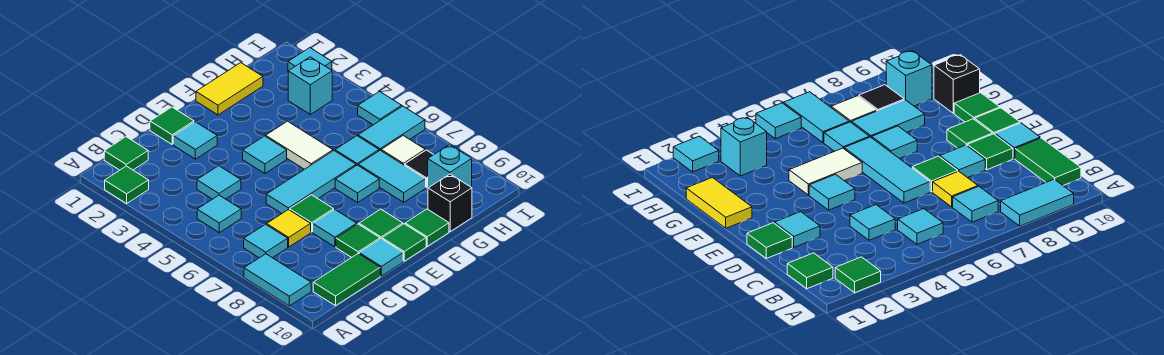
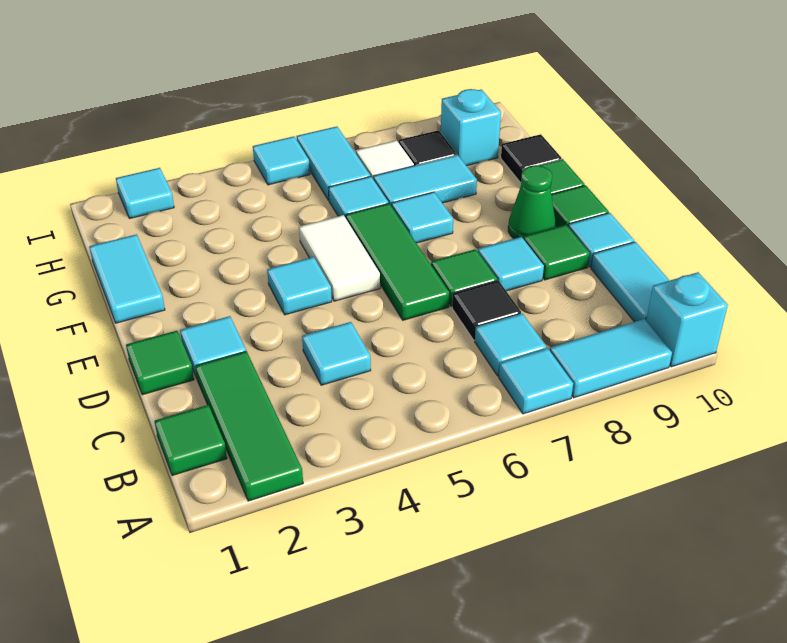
green 1x1 tile [105,166,149,203] -> green 1x3 tile [195,351,303,501]
cyan 1x1 tile [197,195,241,233] -> cyan 1x1 tile moved to [499,348,573,414]
green 1x2 tile [313,254,380,306] -> cyan 1x2 tile [591,242,670,322]
yellow 1x1 tile [267,209,311,247] -> black 1x1 tile [452,281,521,340]
cyan 1x3 tile [266,151,356,213] -> green 1x3 tile [346,203,449,320]
green 1x1 tile [359,209,403,239] -> green 1x1 cone [508,166,556,239]
yellow 1x2 tile [196,63,263,115] -> cyan 1x2 tile [89,234,165,323]
white 1x2 tile [266,121,333,169] -> white 1x2 tile turned to [299,215,380,301]
black 1x1 brick [428,174,472,231] -> black 1x1 tile [501,134,562,182]
cyan 1x1 brick [288,57,332,114] -> cyan 1x1 brick moved to [646,272,728,367]

